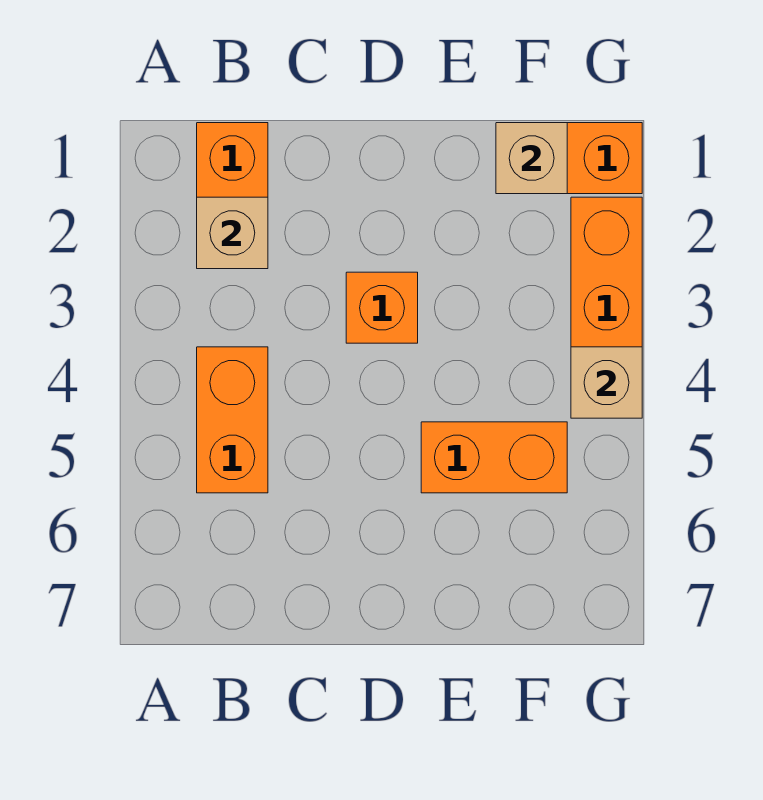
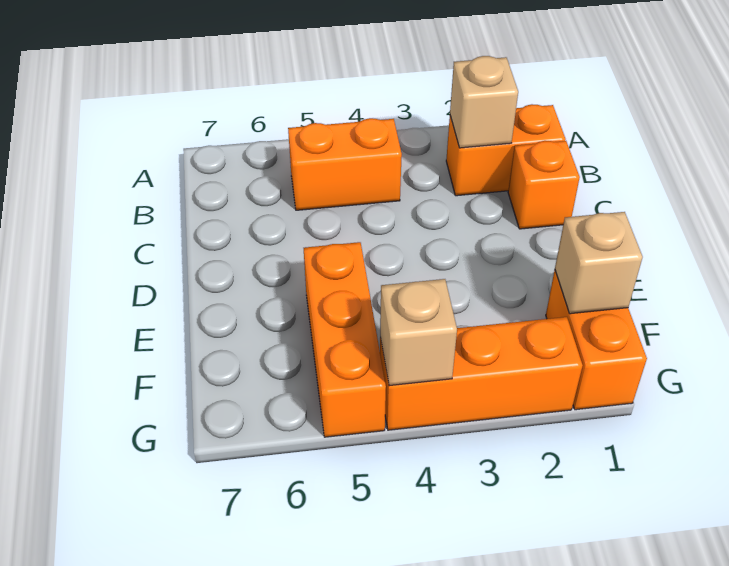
orange 1x1 brick [346,272,418,343] -> orange 1x1 brick moved to [508,141,580,229]
orange 1x2 brick [421,422,567,493] -> orange 1x3 brick [304,242,386,437]

